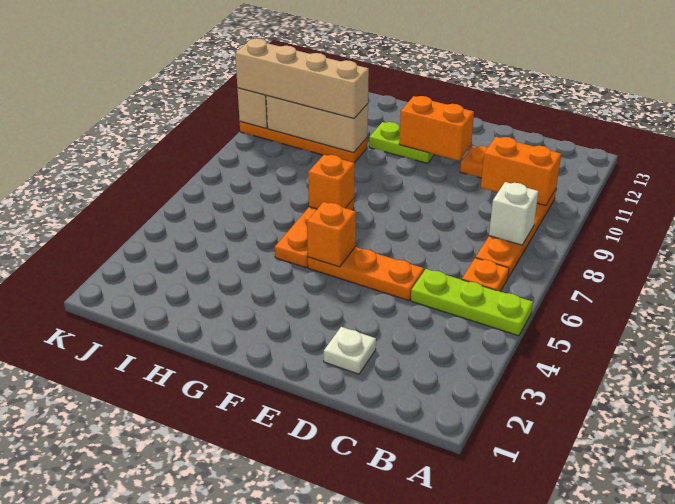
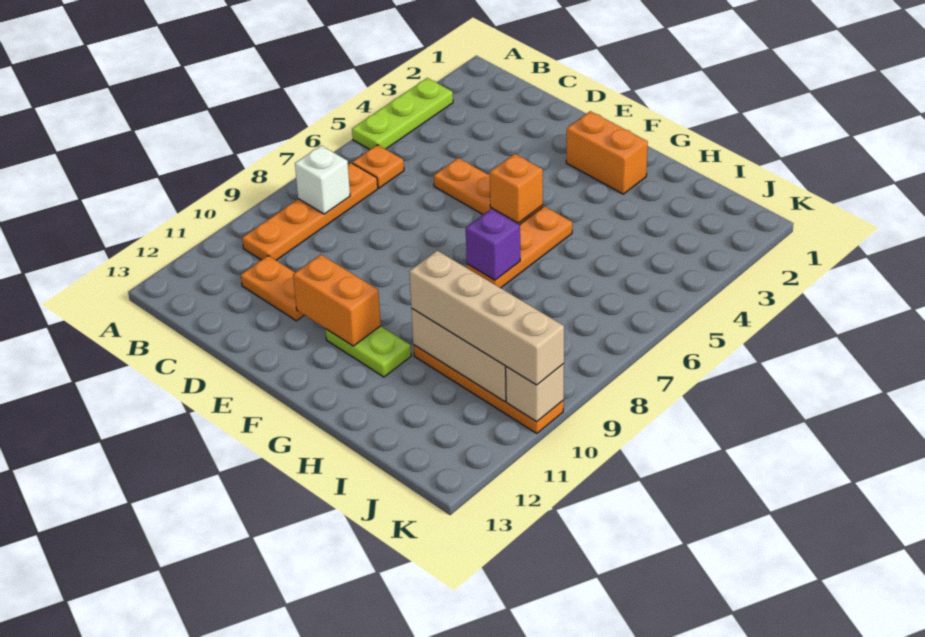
lime 1x3 plate [411,269,533,336] -> lime 1x3 plate turned to [352,78,453,150]
orange 1x2 brick [481,137,561,206] -> orange 1x2 brick moved to [566,111,648,194]
white 1x1 plate [324,327,376,374] -> none
orange 1x1 brick [308,155,355,209] -> purple 1x1 brick [466,209,520,280]

